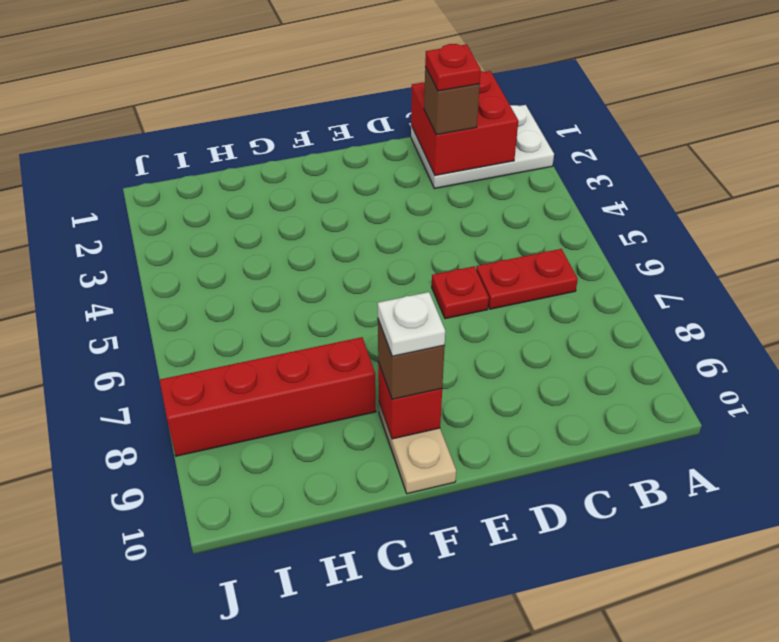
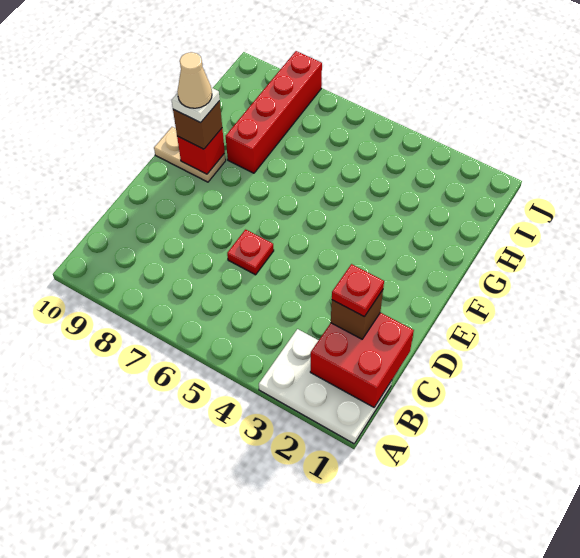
white 2x3 plate [411,105,554,189] -> white 2x3 plate turned to [259,329,392,444]
red 1x2 plate [476,249,578,309] -> none
none -> tan 1x1 cone [177,52,212,108]

